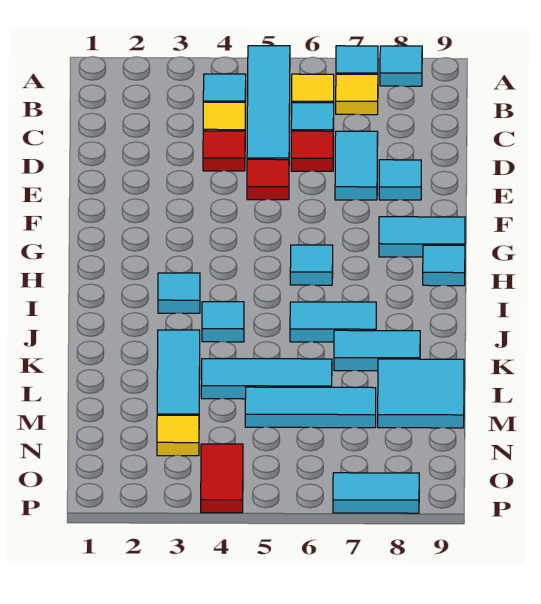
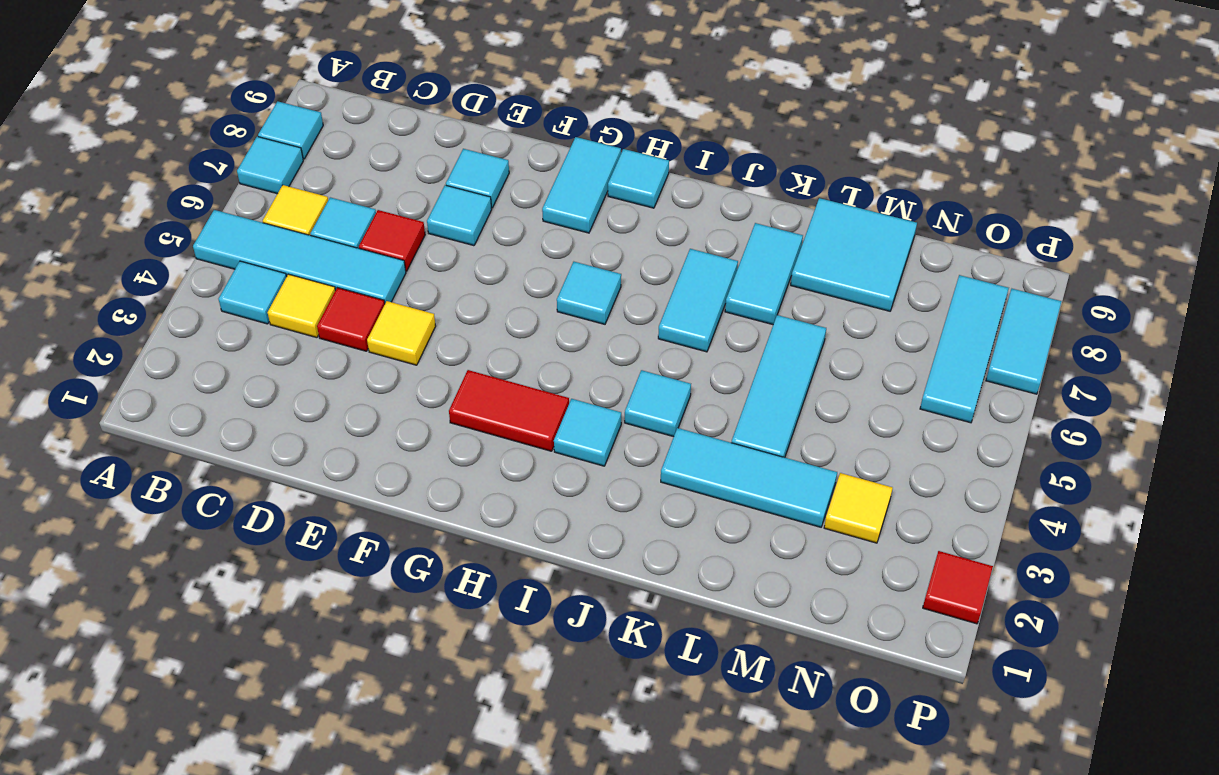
yellow 1x1 tile [336,74,378,115] -> yellow 1x1 tile moved to [367,301,436,365]
cyan 1x2 tile [335,131,378,200] -> cyan 1x1 tile [427,185,492,246]
red 1x1 tile [247,159,289,200] -> red 1x1 tile moved to [923,551,993,624]
cyan 1x3 tile [245,387,376,428] -> cyan 1x3 tile moved to [920,275,1009,423]
red 1x2 tile [201,444,243,513] -> red 1x2 tile moved to [449,370,569,451]

